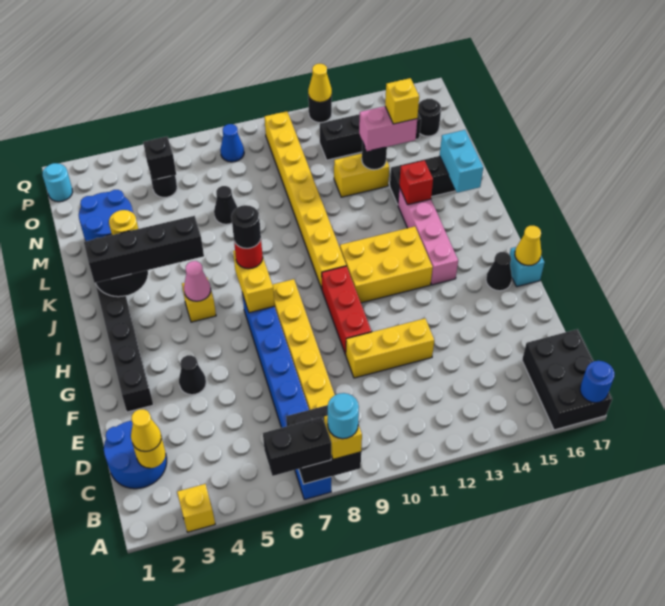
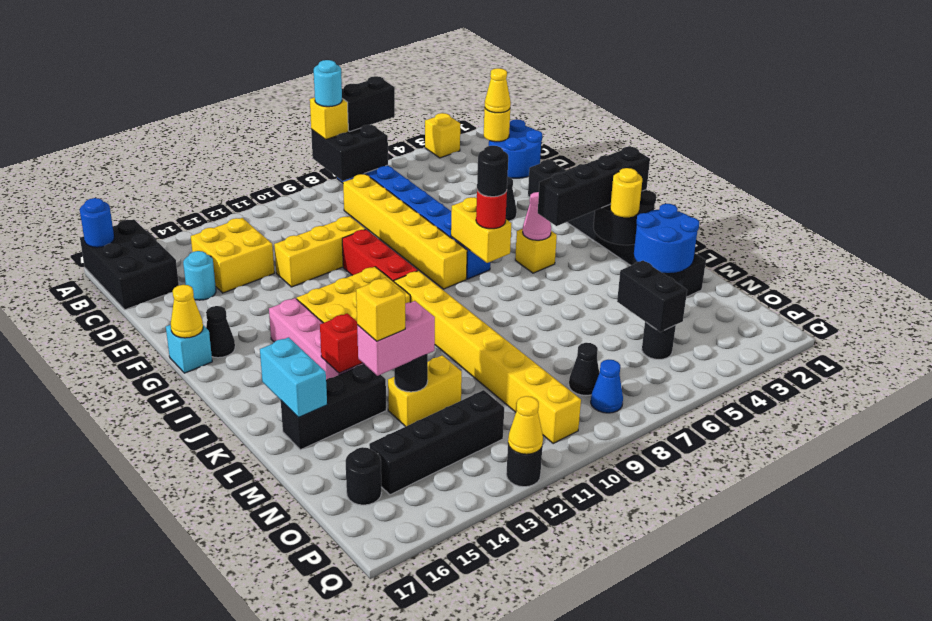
none -> yellow 2x2 brick [191,218,274,293]
black 1x1 cone [214,186,237,224] -> black 1x1 cone moved to [569,343,599,395]
black 1x1 brick [143,137,176,180] -> black 1x2 brick [617,261,687,332]
cyan 1x1 round brick [43,163,73,202] -> cyan 1x1 round brick moved to [183,251,216,300]

